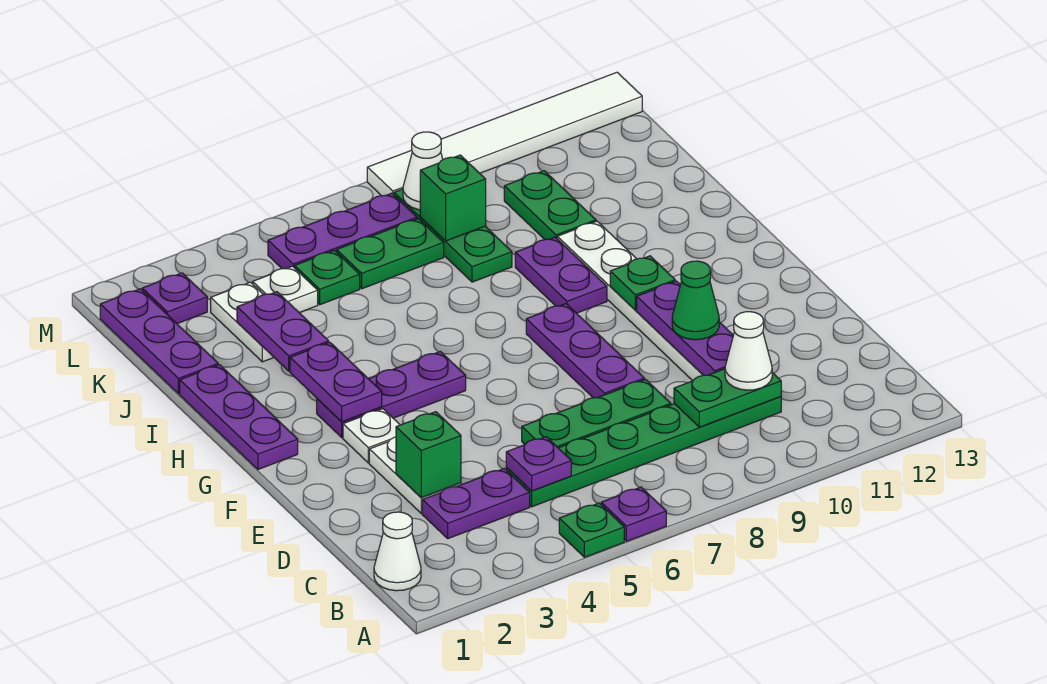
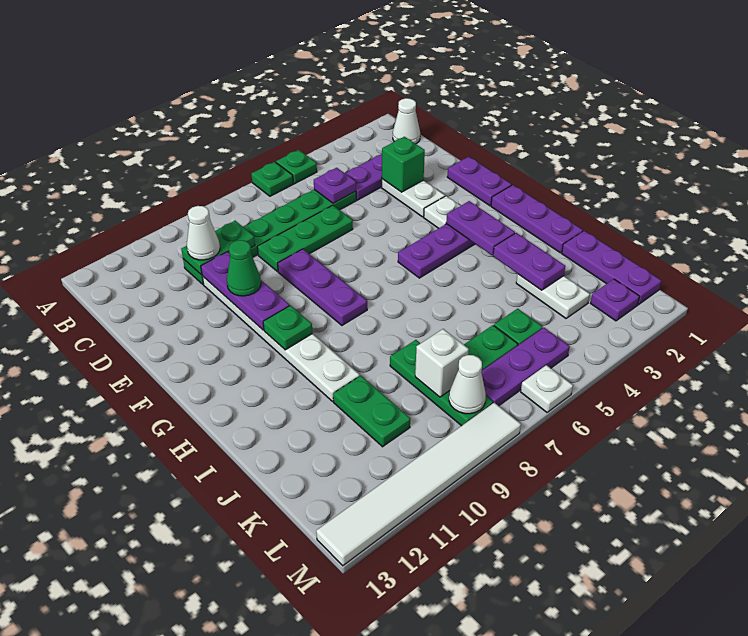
purple 1x1 plate [601,487,666,541] -> green 1x1 plate [251,162,293,196]
purple 1x2 plate [515,237,607,313] -> purple 1x2 plate moved to [447,157,512,206]
white 1x1 plate [253,266,318,313] -> white 1x1 plate moved to [521,365,573,412]
green 1x1 brick [420,155,486,241] -> white 1x1 brick [415,329,469,397]

